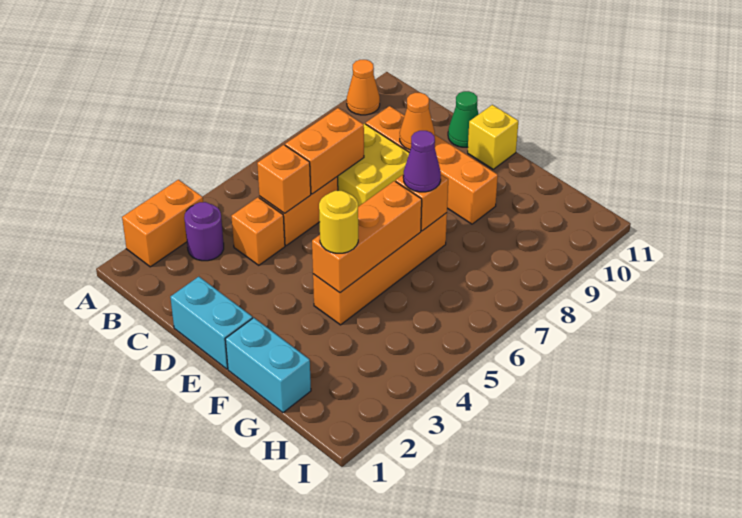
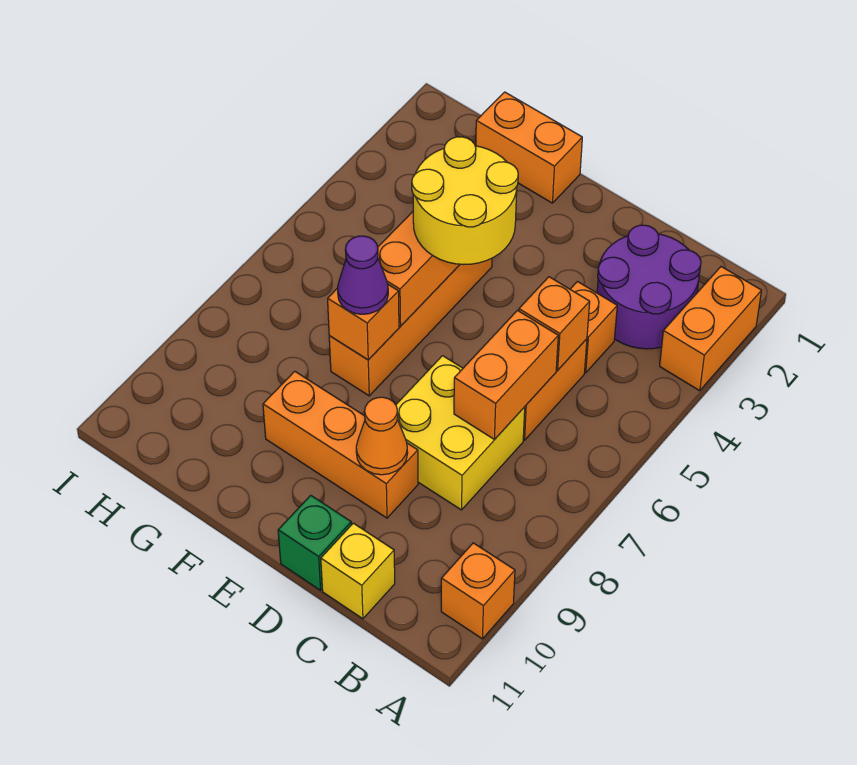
orange 1x1 cone [347,60,380,115] -> orange 1x1 brick [441,543,515,639]
purple 1x1 round brick [184,202,224,261] -> purple 2x2 round brick [597,225,701,349]
orange 1x4 brick [366,106,498,224] -> orange 1x3 brick [263,371,418,518]
cyan 1x2 brick [170,277,252,369] -> none
green 1x1 cone [448,91,479,147] -> green 1x1 brick [278,495,351,590]
yellow 1x1 brick [468,105,518,169] -> yellow 1x1 brick moved to [321,523,395,619]
cyan 1x2 brick [225,318,311,413] -> orange 1x2 brick [476,92,582,203]
yellow 1x1 round brick [319,191,358,253] -> yellow 2x2 round brick [412,137,518,265]

